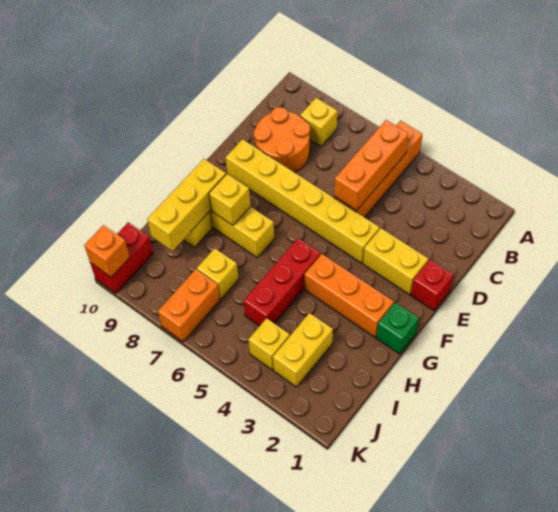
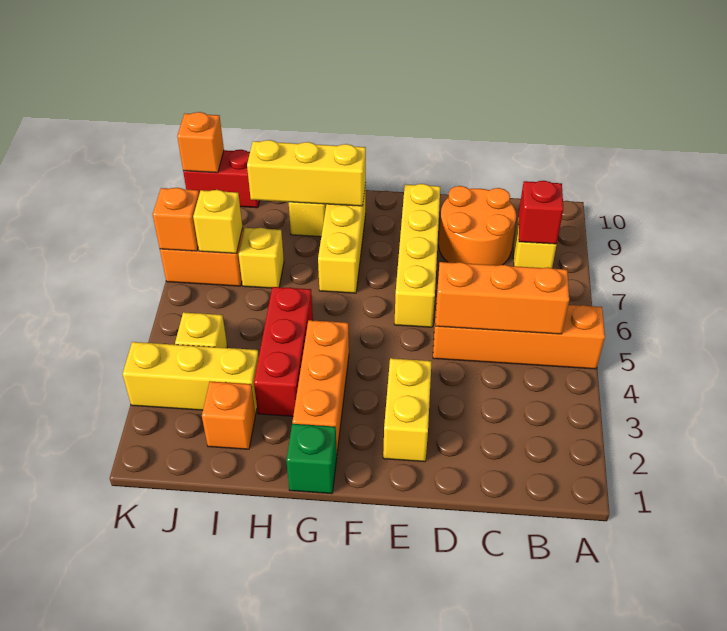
red 1x1 brick [411,260,453,311] -> red 1x1 brick moved to [518,181,563,244]
yellow 1x6 brick [226,139,380,263] -> yellow 1x4 brick [394,184,440,327]
red 1x3 brick [244,238,321,326] -> red 1x3 brick turned to [254,287,313,416]
yellow 1x1 brick [209,174,250,225] -> yellow 1x1 brick moved to [193,190,243,254]
none -> orange 1x1 brick [202,381,256,449]
yellow 1x2 brick [273,313,333,387] -> yellow 1x3 brick [123,342,259,413]
none -> orange 1x1 brick [153,188,199,251]

